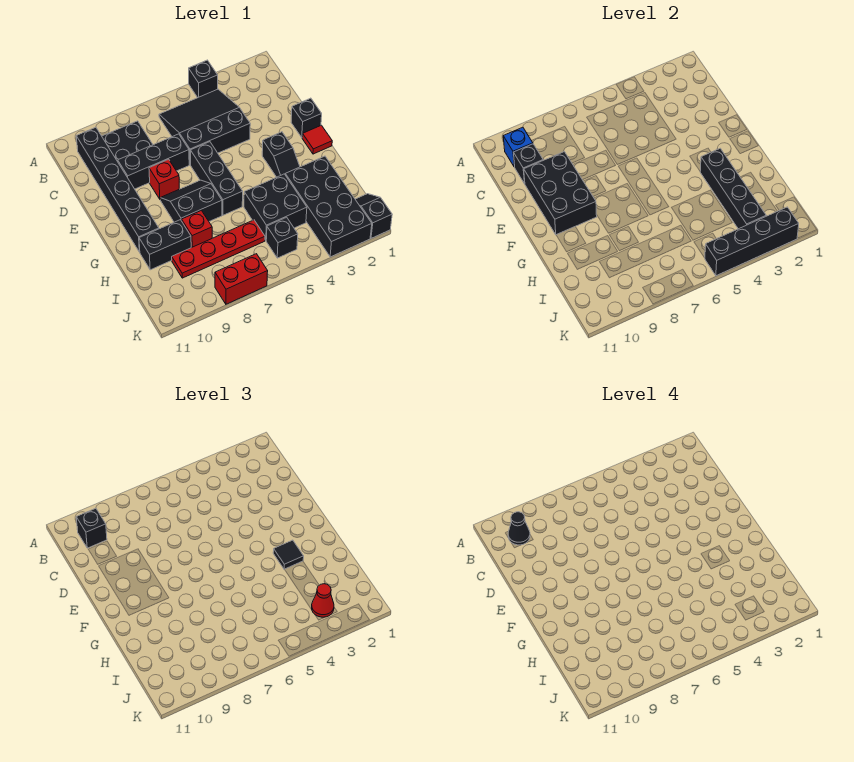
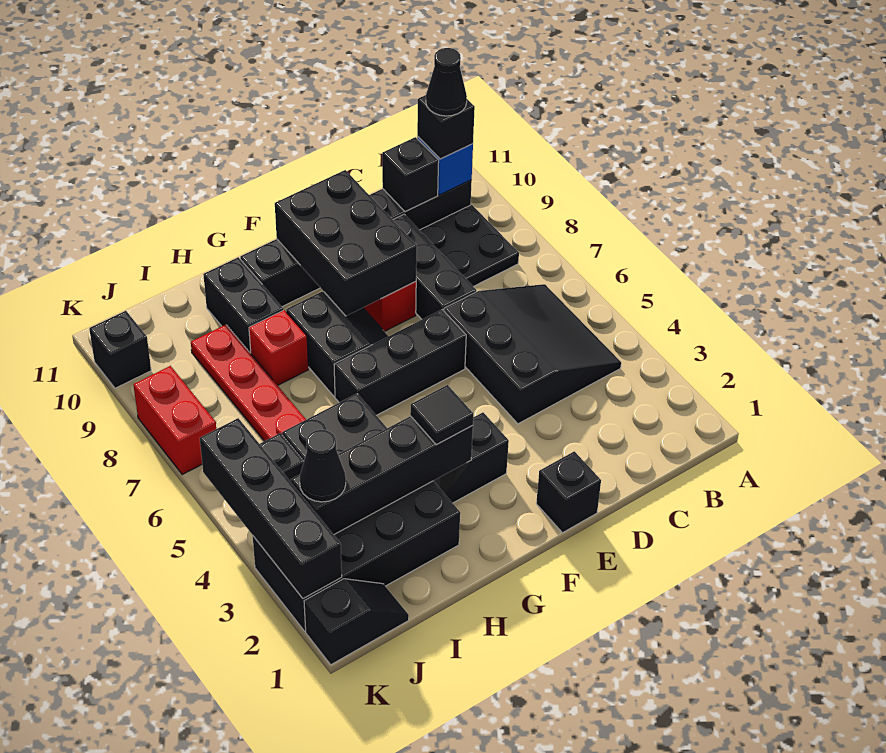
black 1x1 brick [189,60,218,98] -> black 1x1 brick moved to [89,311,151,388]
black 2x3 brick [524,152,597,235] -> black 2x3 brick turned to [275,170,417,316]
red 1x1 tile [302,125,332,154] -> none
red 1x1 cone [312,584,334,617] -> black 1x1 cone [299,430,346,502]

